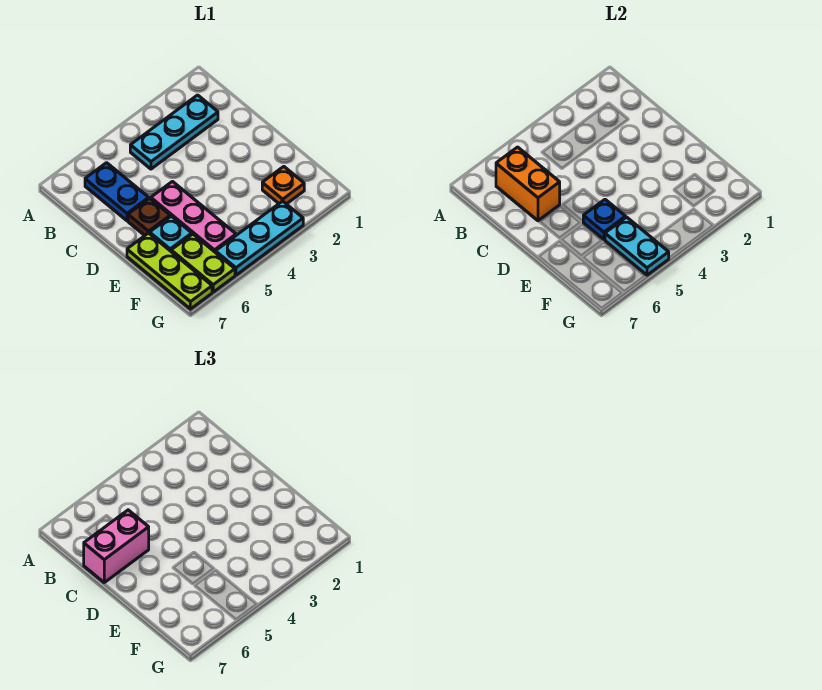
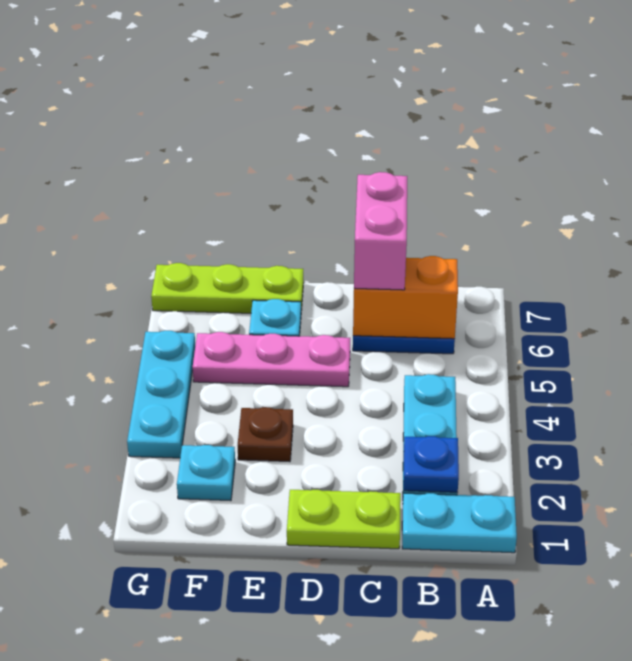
brown 1x1 plate [128,198,170,235] -> brown 1x1 plate moved to [238,407,293,462]
blue 1x1 plate [583,200,626,239] -> blue 1x1 plate moved to [403,436,459,492]
orange 1x1 plate [262,167,304,204] -> cyan 1x1 plate [177,445,235,501]
cyan 1x2 plate [605,217,669,275] -> cyan 1x2 plate moved to [402,493,517,553]
lime 1x2 plate [171,234,235,292] -> lime 1x2 plate moved to [287,490,401,549]

